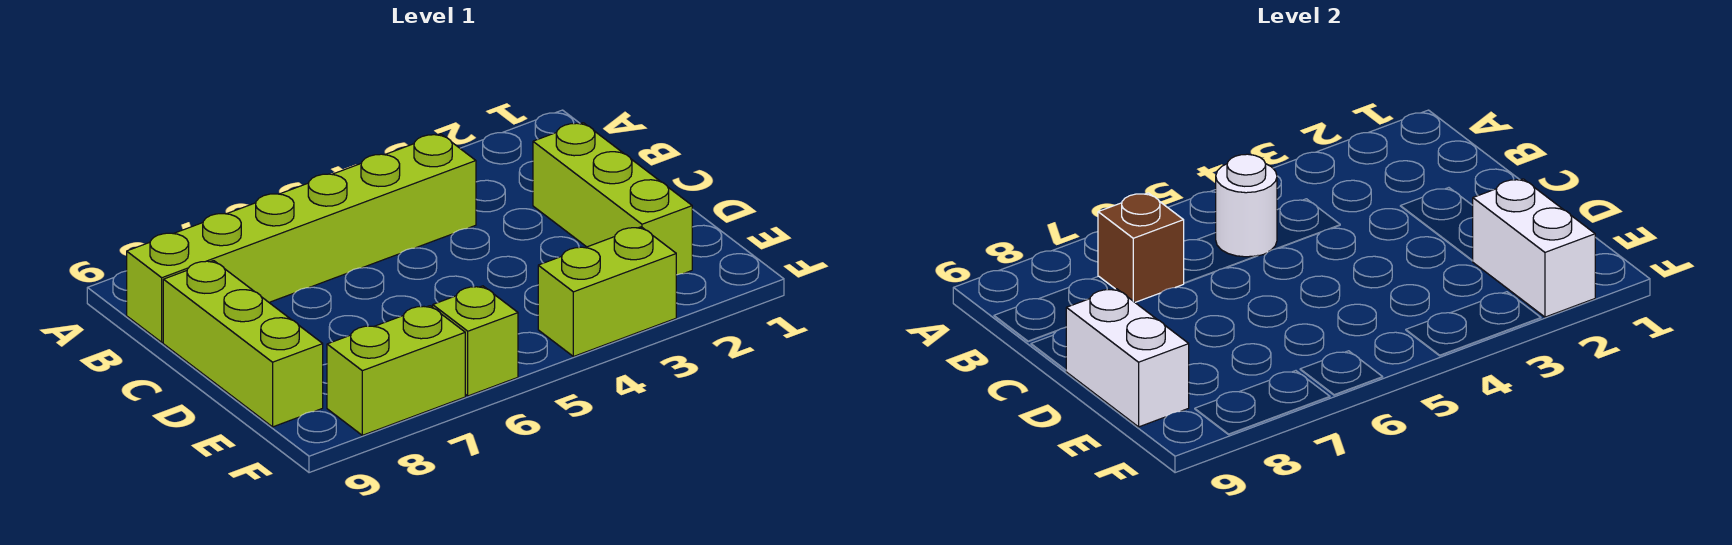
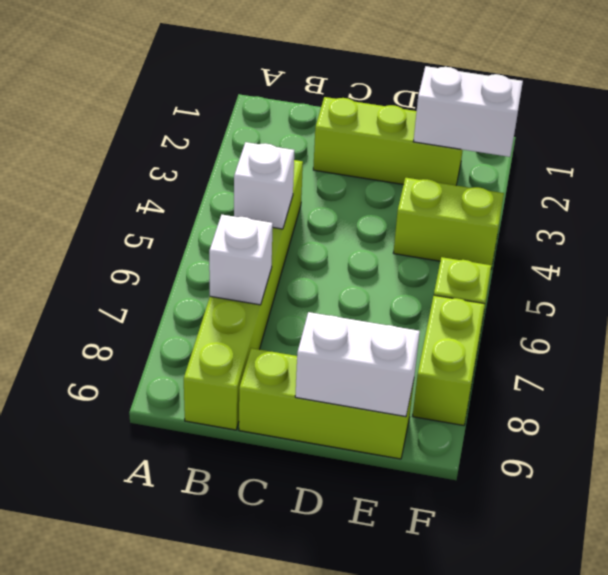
white 1x1 round brick [1216,154,1277,257] -> white 1x1 brick [234,142,294,229]
brown 1x1 brick [1098,193,1184,302] -> white 1x1 brick [209,215,273,305]
lime 1x2 brick [538,227,676,357] -> lime 1x2 brick turned to [393,178,504,269]

